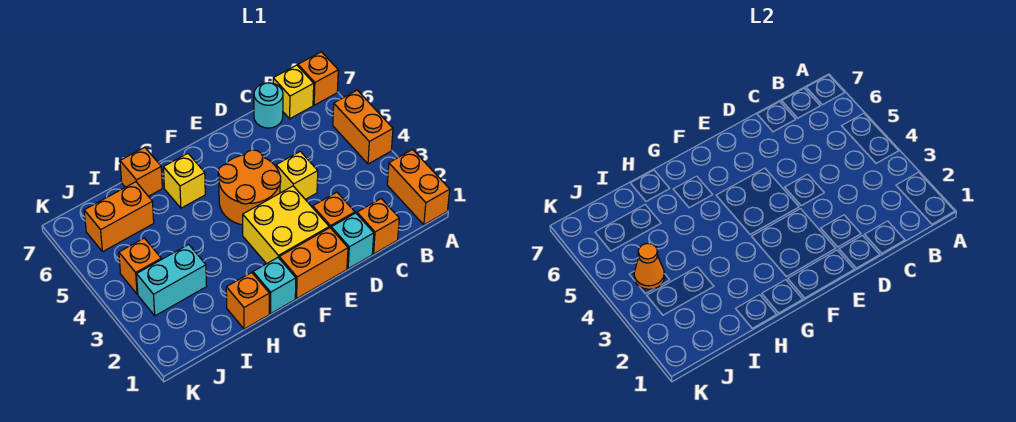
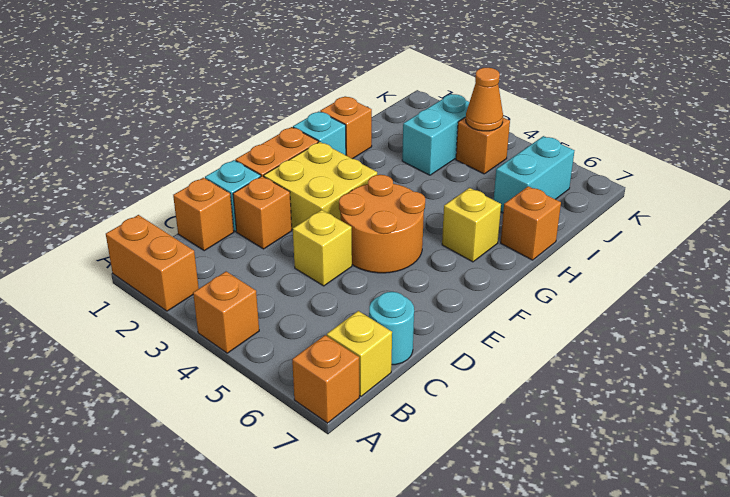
orange 1x2 brick [333,90,393,164] -> orange 1x1 brick [193,271,259,353]
orange 1x2 brick [84,182,154,252] -> cyan 1x2 brick [494,136,574,213]

